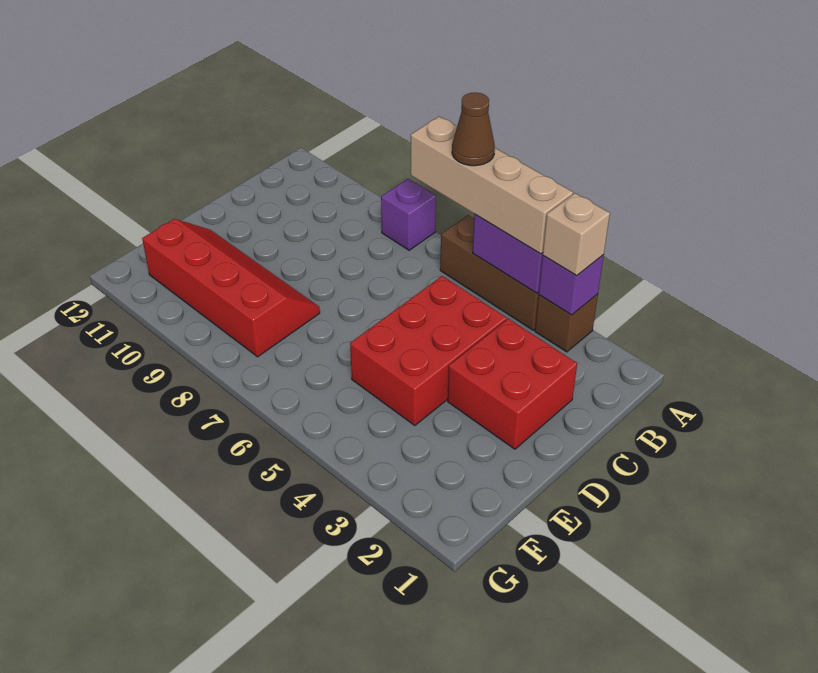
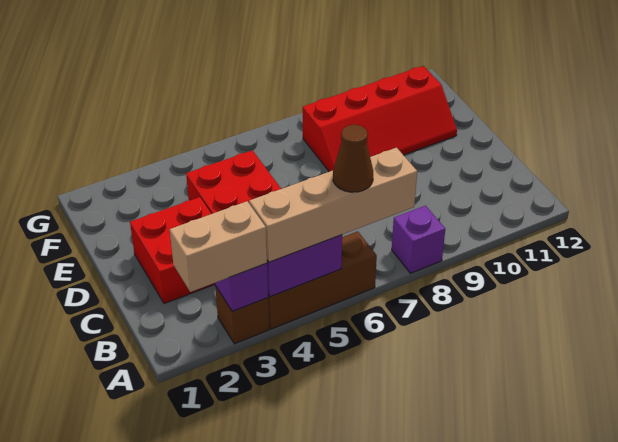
tan 1x1 brick [543,193,610,275] -> tan 1x2 brick [170,201,267,292]

